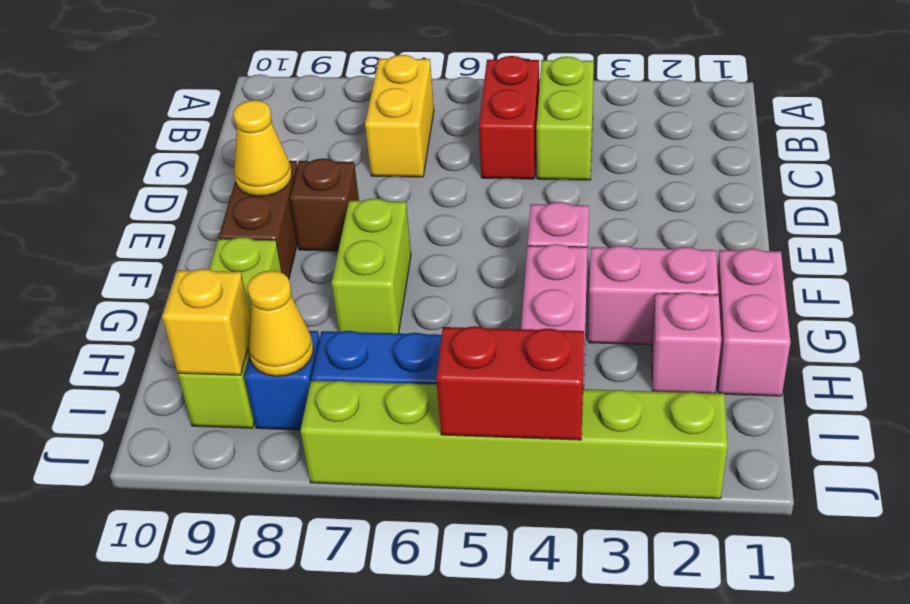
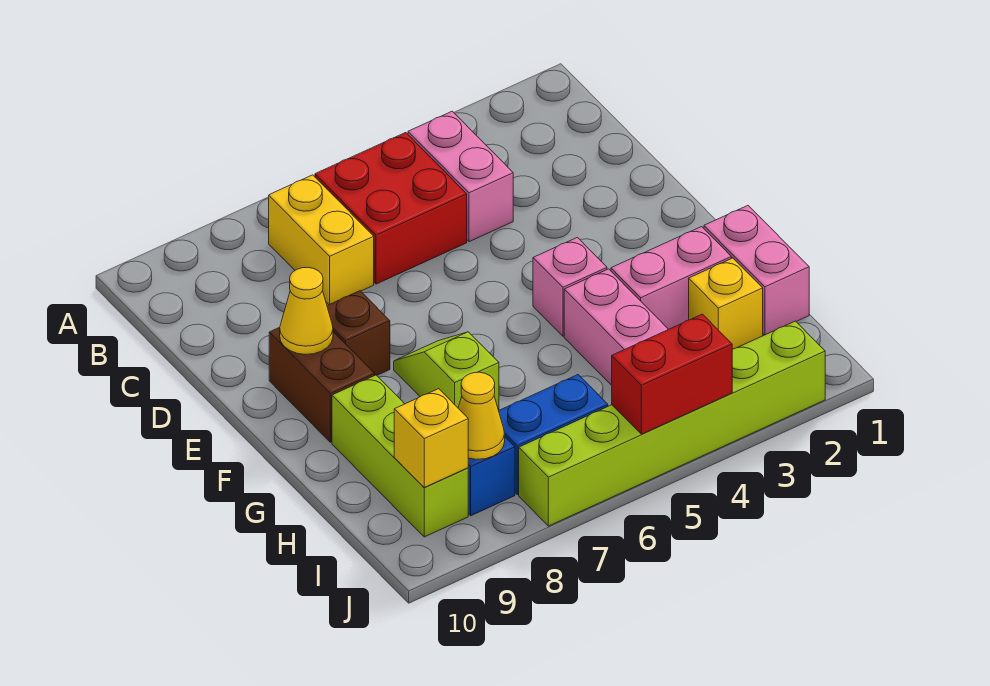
lime 1x2 brick [536,56,594,180] -> pink 1x2 brick [408,111,513,242]
red 1x2 brick [479,56,539,179] -> red 2x2 brick [315,133,467,284]
lime 1x2 brick [332,198,411,333] -> lime 1x2 slope [394,332,499,411]
pink 1x1 brick [652,292,721,393] -> yellow 1x1 brick [689,258,763,349]

